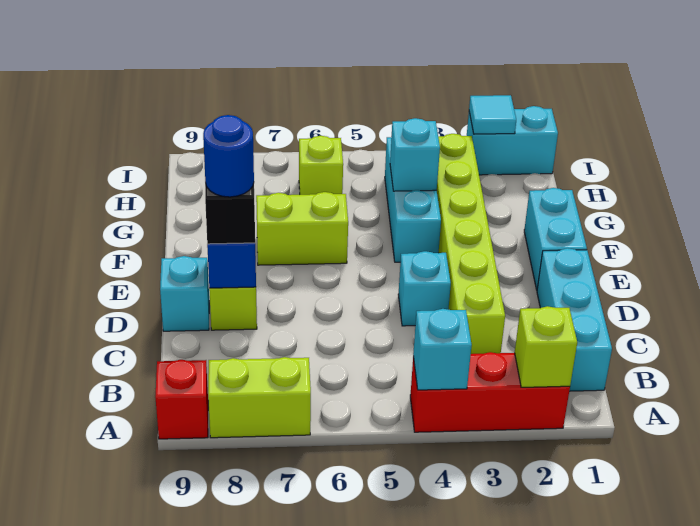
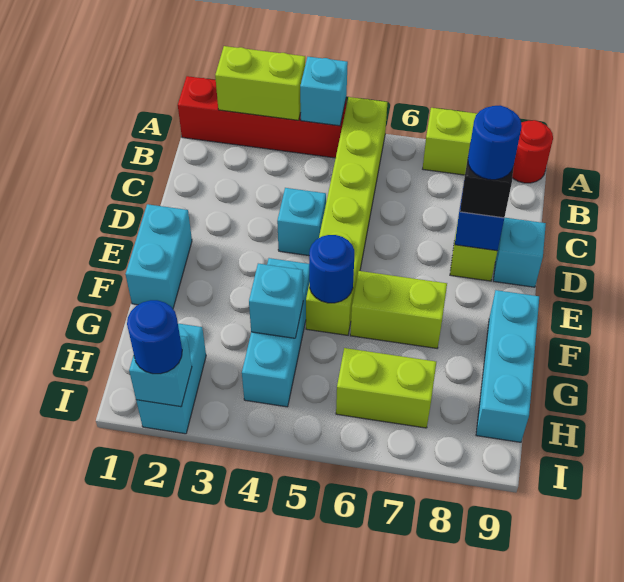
red 1x3 brick [410,352,570,432] -> red 1x4 brick [178,76,346,158]
lime 1x1 brick [515,306,577,387] -> lime 1x2 brick [215,46,305,120]
red 1x1 brick [155,360,208,439] -> red 1x1 round brick [512,120,553,183]
cyan 1x3 brick [537,248,612,391] -> cyan 1x3 brick moved to [476,290,539,442]
lime 1x6 brick [437,134,505,354] -> lime 1x6 brick moved to [306,97,387,335]
none -> blue 1x1 round brick [309,235,354,303]
lime 1x1 brick [299,136,343,195] -> lime 1x2 brick [336,348,436,428]
cyan 1x2 brick [467,106,558,175] -> cyan 1x2 brick turned to [136,324,206,434]
cyan 1x1 tile [469,95,516,134] -> cyan 1x1 brick [129,336,192,407]
none -> blue 1x1 round brick [127,300,182,374]

